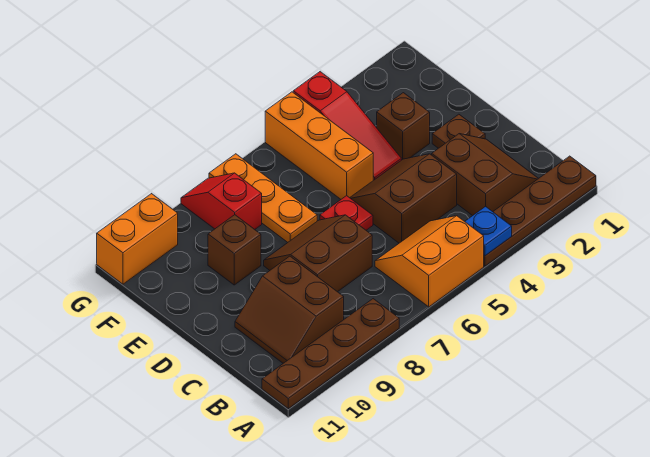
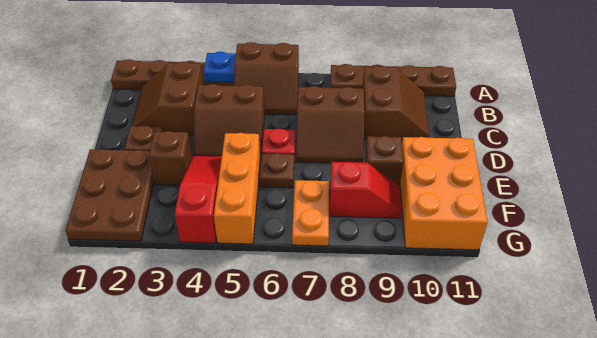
orange 2x2 slope [375,216,484,307] -> brown 2x2 slope [234,42,299,115]
none -> brown 2x3 plate [65,149,154,241]
none -> brown 1x1 plate [259,153,294,188]
orange 1x3 plate [209,154,317,242] -> orange 1x2 plate [292,180,329,246]
red 1x2 slope [181,173,262,229] -> red 1x2 slope turned to [330,162,402,218]
orange 1x2 brick [97,194,178,284] -> orange 2x3 brick [400,137,488,250]

